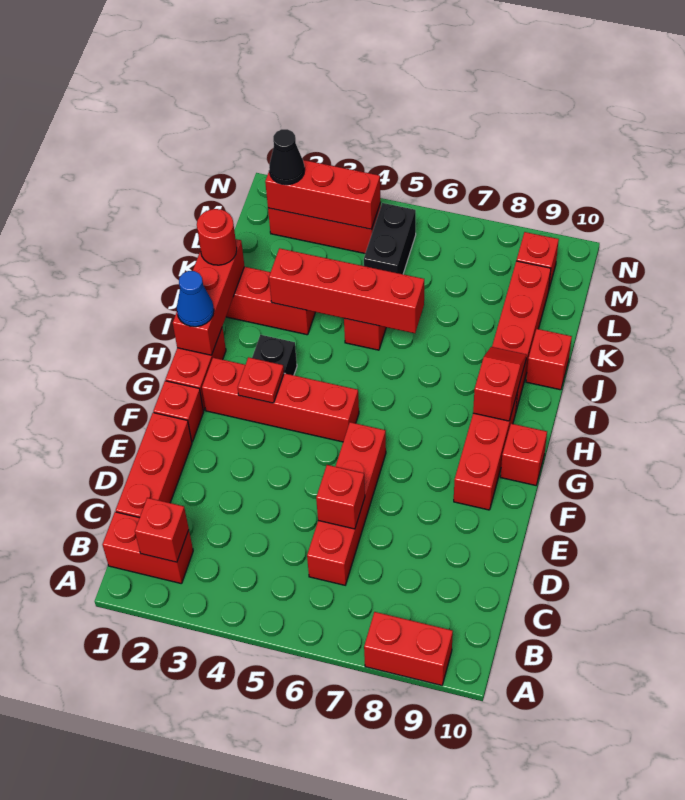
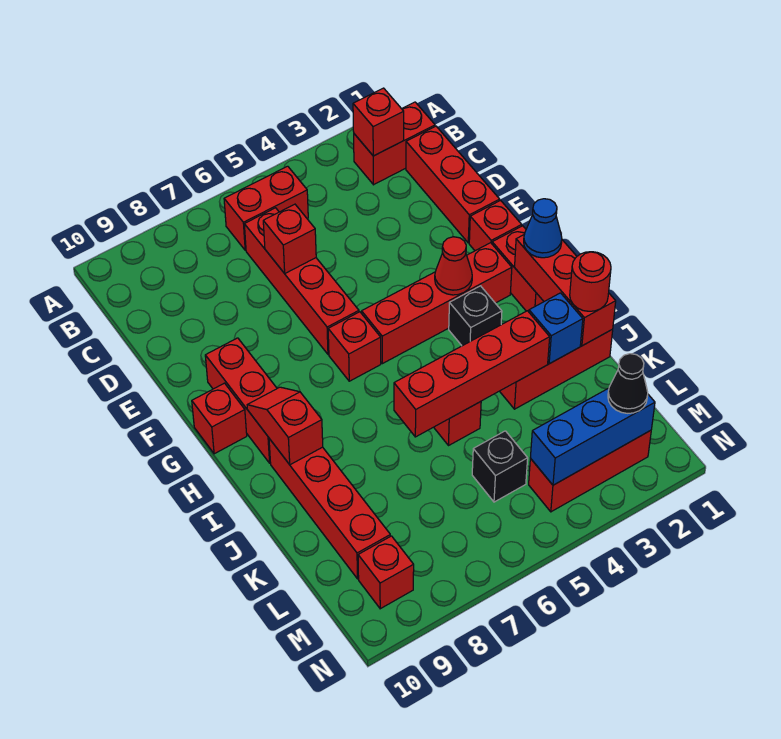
red 1x2 brick [364,612,453,685] -> red 1x2 brick moved to [224,166,308,250]
red 1x1 plate [237,357,284,403] -> red 1x1 cone [435,237,472,295]
red 1x2 slope [473,347,527,421] -> red 1x2 slope turned to [247,387,323,465]
none -> blue 1x1 brick [529,293,583,364]
red 1x1 brick [526,329,572,390] -> red 1x1 brick moved to [328,312,381,381]
black 1x2 brick [364,203,416,274] -> black 1x1 brick [472,431,528,502]
red 1x3 brick [265,160,381,229] -> blue 1x3 brick [530,388,655,485]

